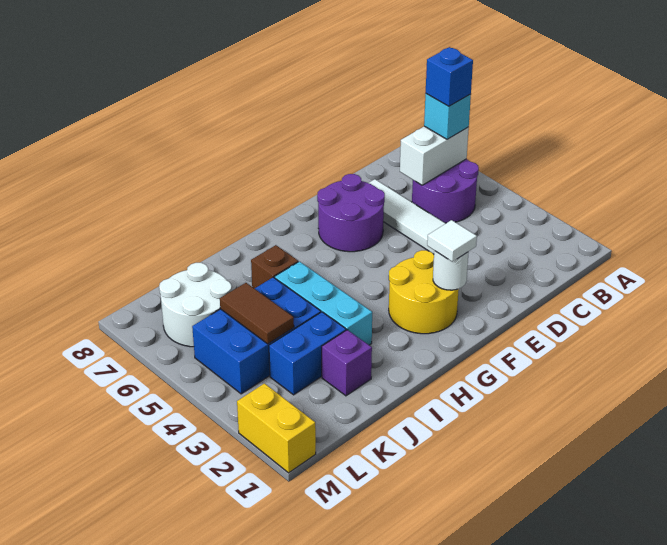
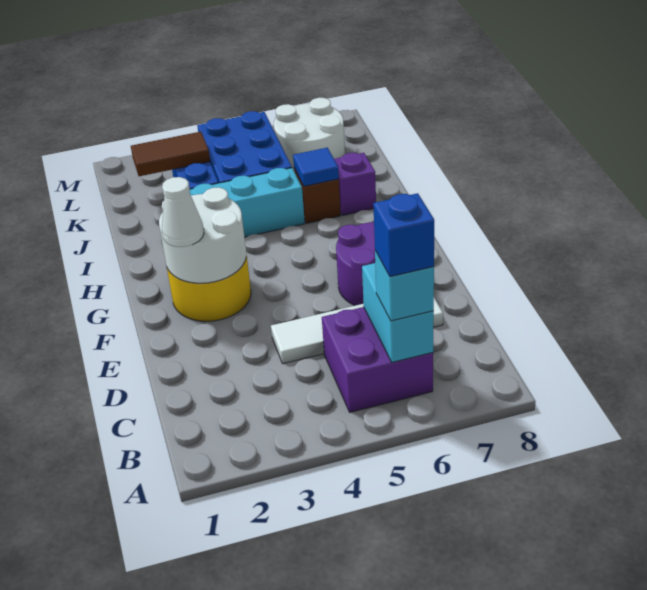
purple 2x2 round brick [412,159,479,223] -> purple 2x2 brick [322,307,433,412]
white 1x2 brick [400,126,469,185] -> cyan 1x2 brick [362,263,434,362]
white 1x1 round brick [433,251,469,290] -> white 2x2 round brick [159,187,246,283]
white 1x1 tile [427,220,477,262] -> white 1x1 cone [162,177,204,247]
none -> blue 1x1 tile [293,148,339,186]
purple 1x1 brick [322,330,372,396] -> purple 1x1 brick moved to [334,153,376,215]
brown 1x2 tile [220,283,294,344] -> brown 1x2 tile moved to [131,132,210,176]
yellow 1x2 brick [237,383,316,473] -> none

